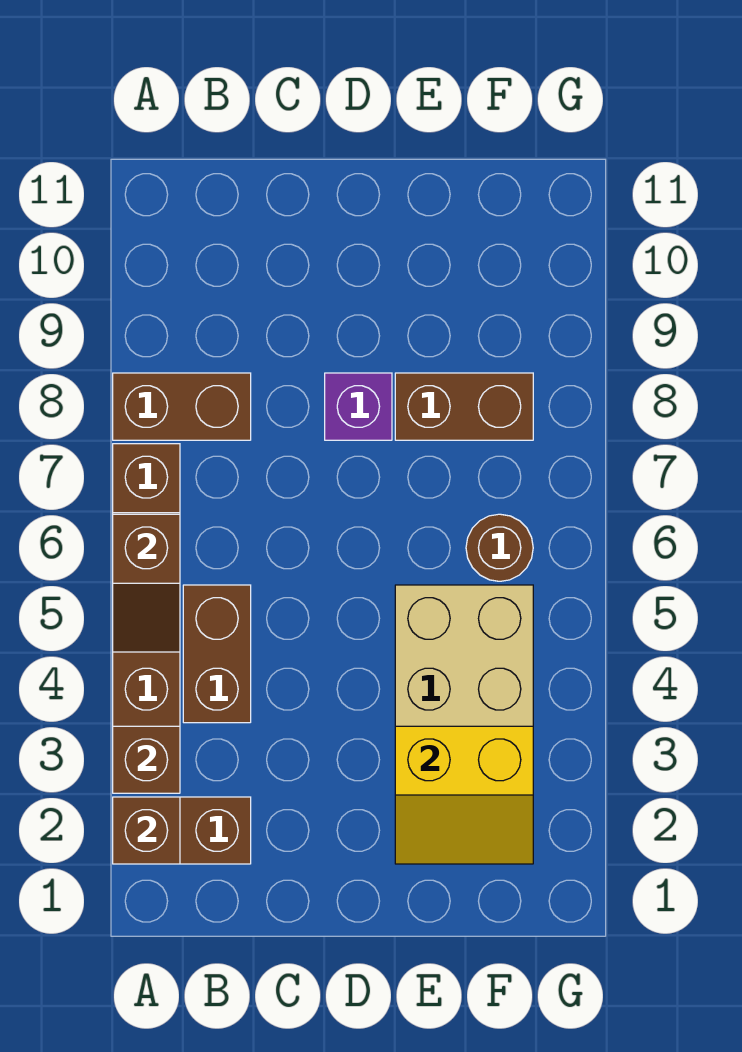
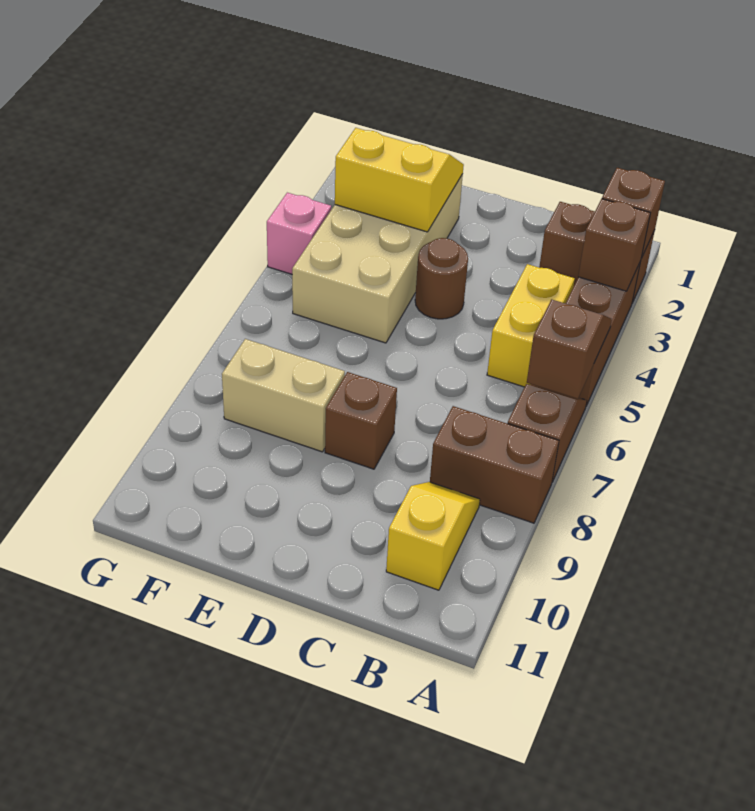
brown 1x2 brick [183,585,251,723] -> yellow 1x2 brick [487,264,575,387]
none -> yellow 1x2 slope [386,482,480,590]
purple 1x1 brick [325,373,392,440] -> brown 1x1 brick [325,372,397,469]
brown 1x2 brick [395,373,533,440] -> tan 1x2 brick [222,339,345,452]
brown 1x1 round brick [466,514,533,581] -> brown 1x1 round brick moved to [415,238,468,319]
none -> pink 1x1 brick [267,193,331,274]

